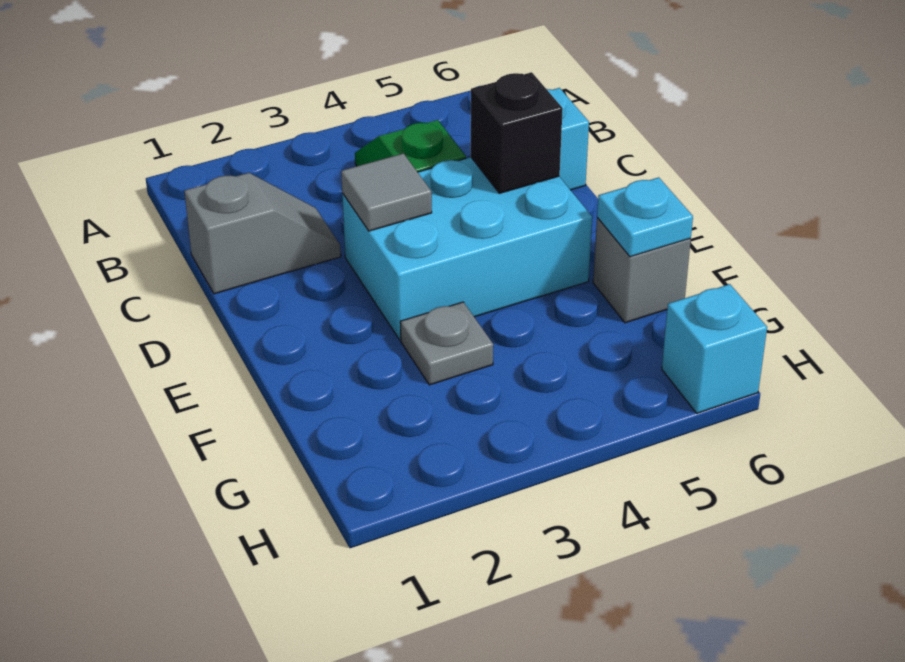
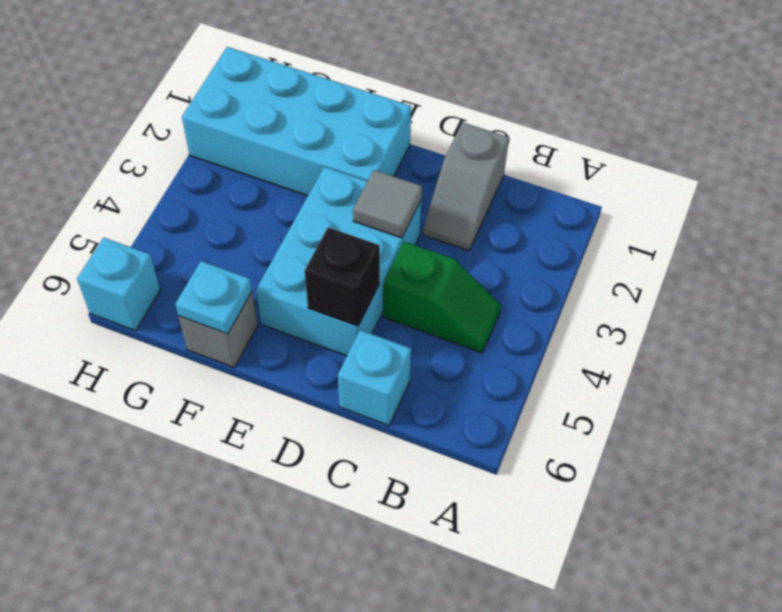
none -> cyan 2x4 brick [182,47,411,196]
grey 1x1 plate [400,302,493,385] -> none

